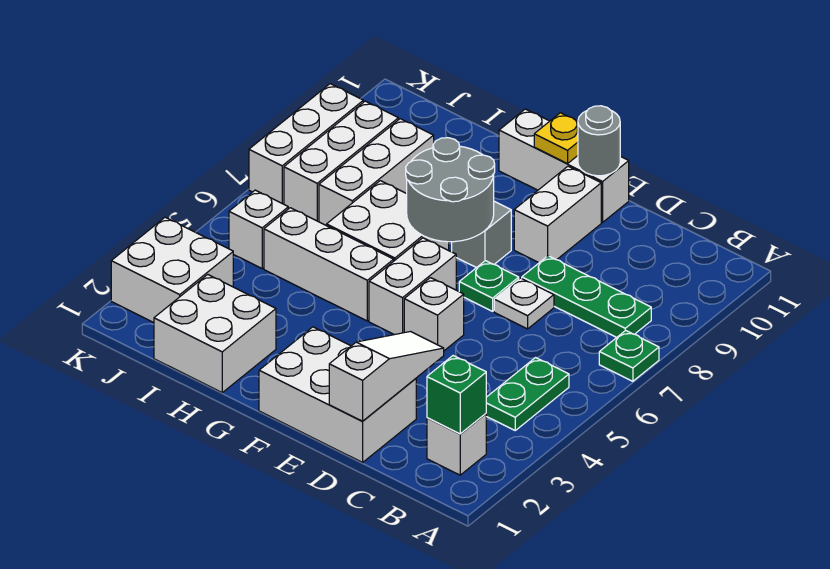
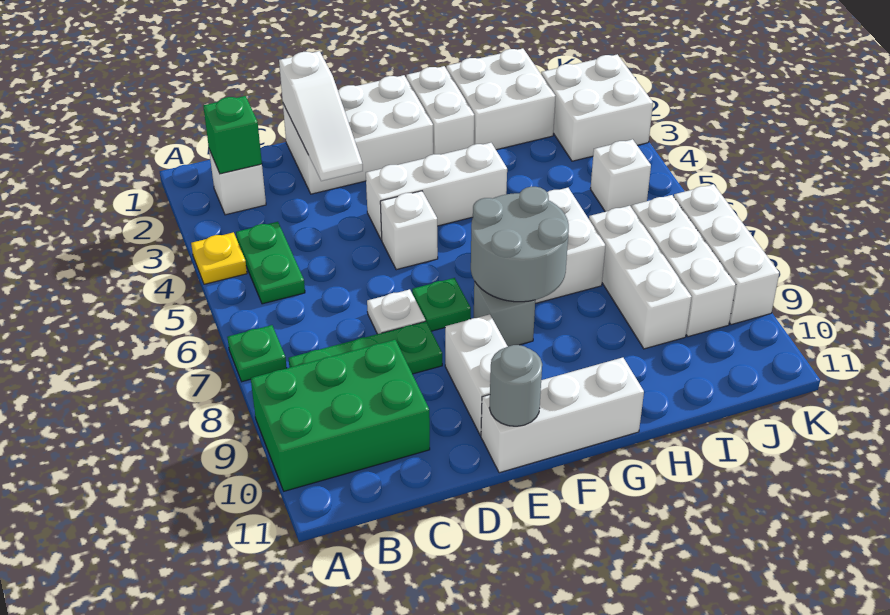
none -> green 2x3 brick [251,340,430,491]
white 1x2 brick [369,238,456,335] -> white 1x2 brick moved to [406,66,474,155]
yellow 1x1 plate [534,113,578,164] -> yellow 1x1 plate moved to [191,232,247,284]
white 1x3 brick [264,208,394,321] -> white 1x3 brick moved to [366,143,507,240]

